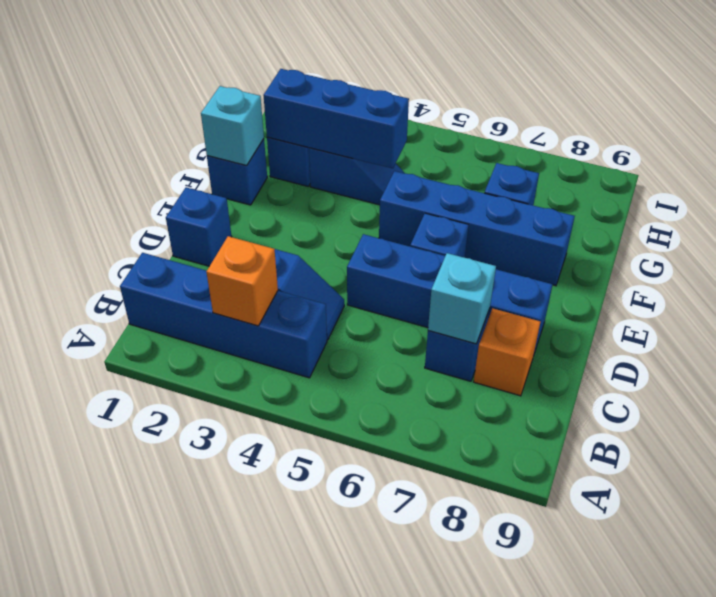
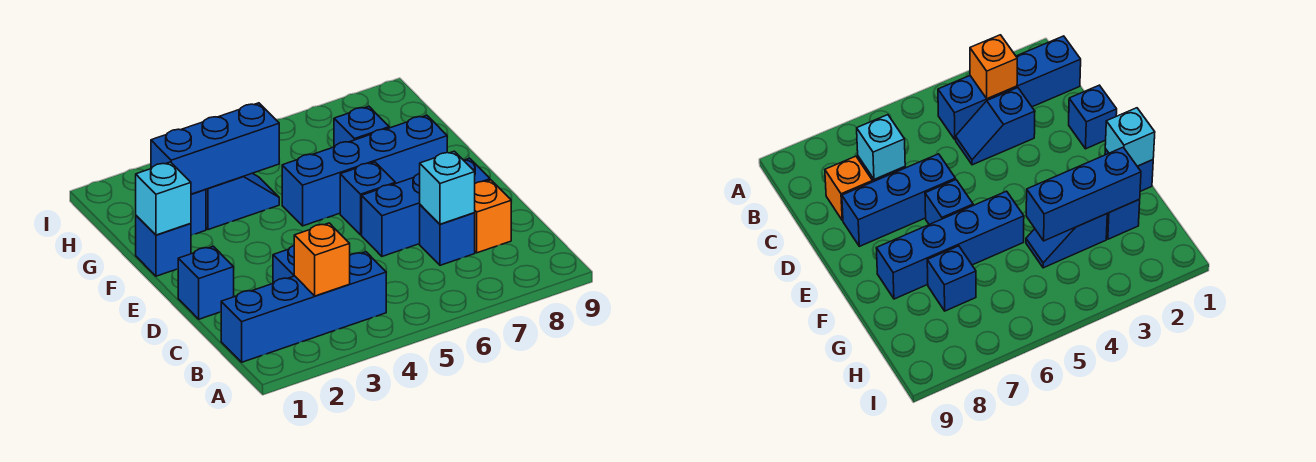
blue 1x4 brick [347,234,553,353] -> blue 1x3 brick [362,158,490,256]

